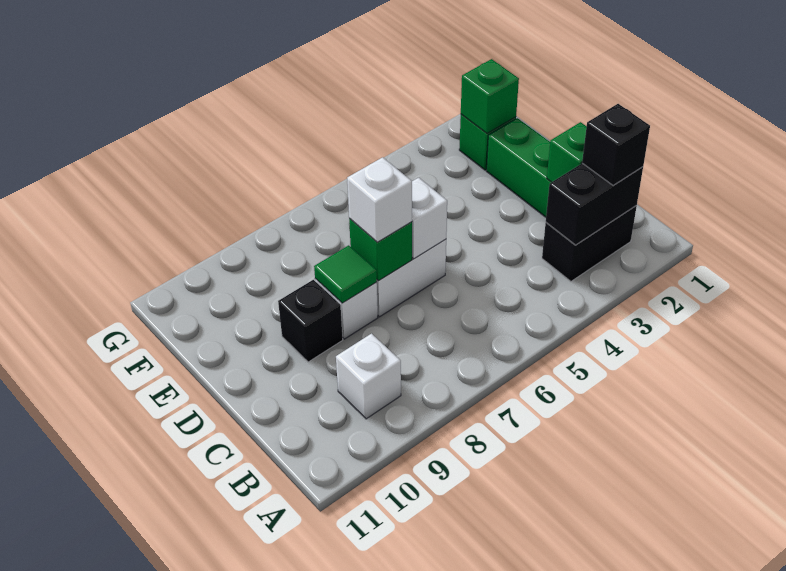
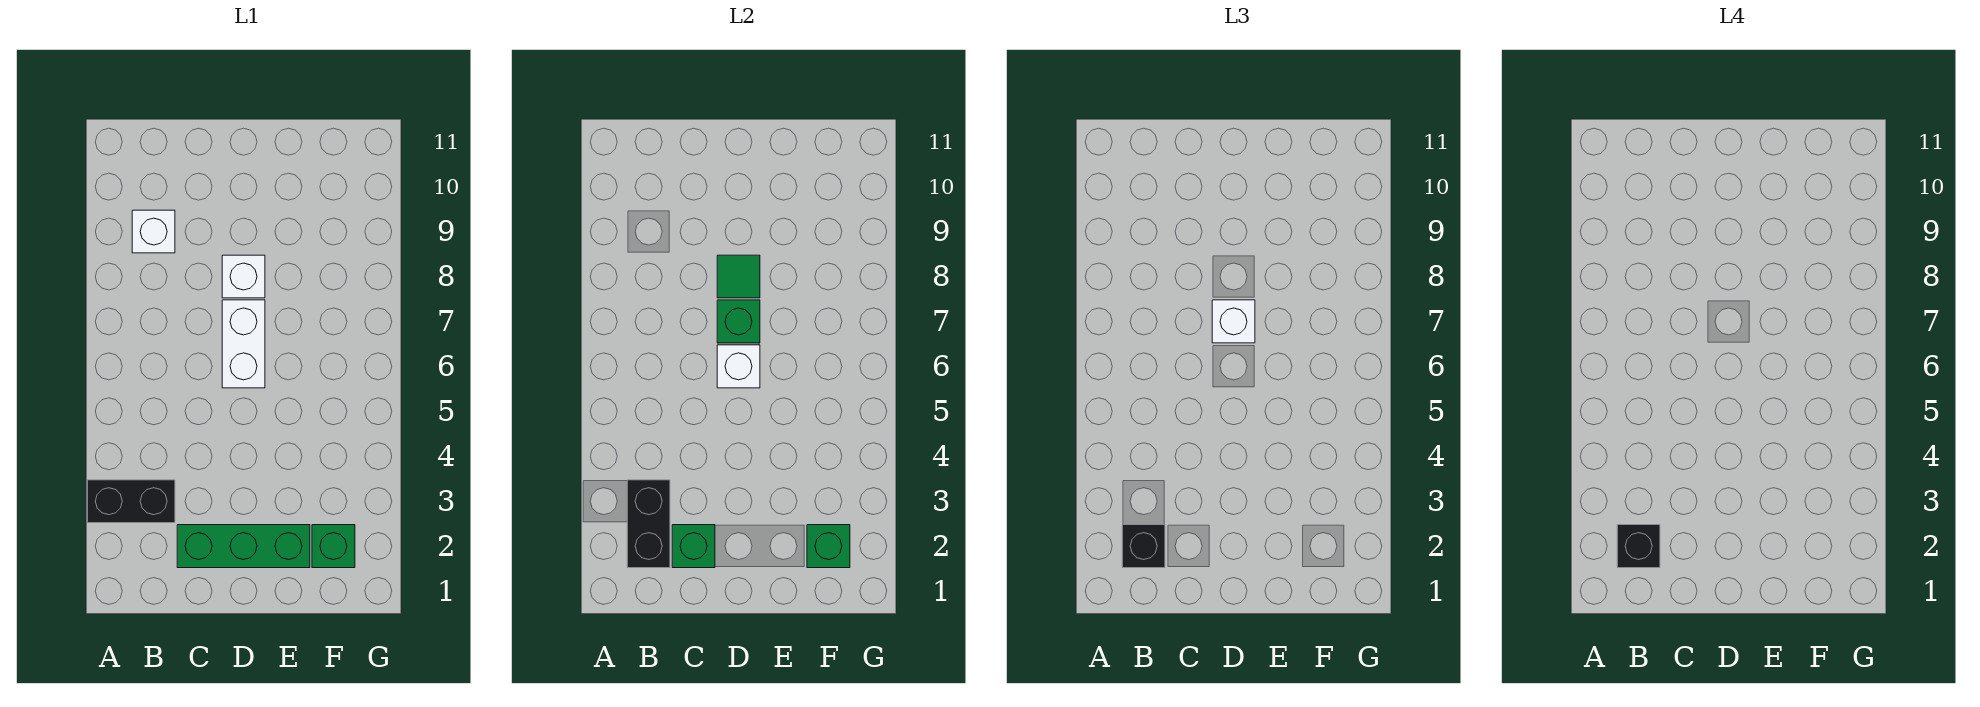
black 1x2 brick [542,206,637,281] -> black 1x2 brick turned to [87,480,175,523]
black 1x1 brick [278,280,343,362] -> black 1x1 brick moved to [1617,525,1660,568]

